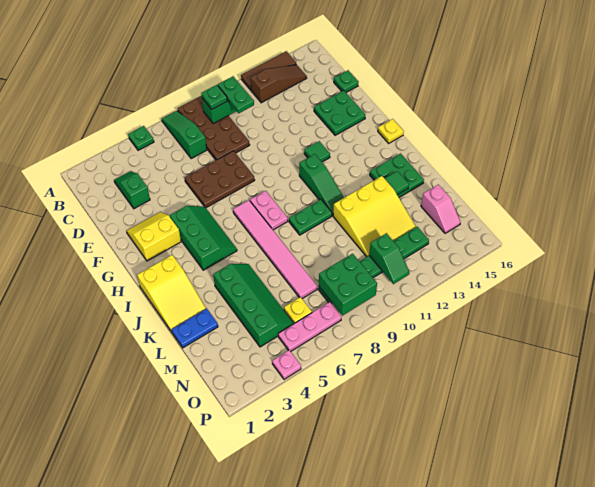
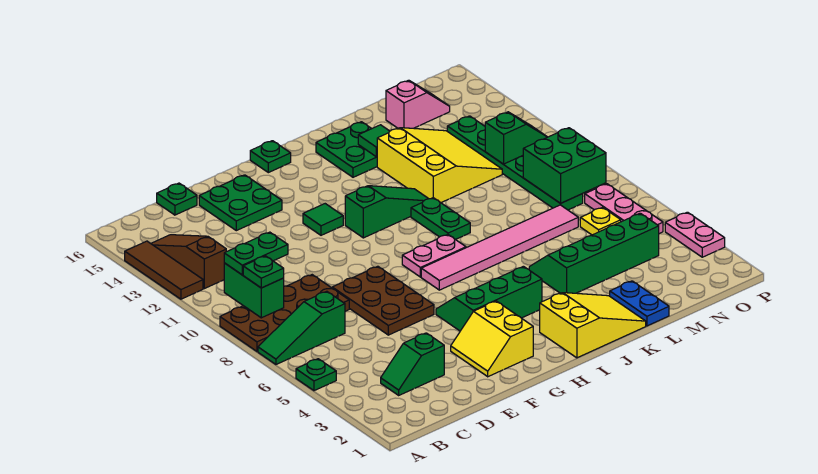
yellow 1x1 plate [378,119,404,143] -> green 1x1 plate [250,141,291,173]
pink 1x1 plate [272,350,301,379] -> pink 1x2 plate [665,212,725,257]

